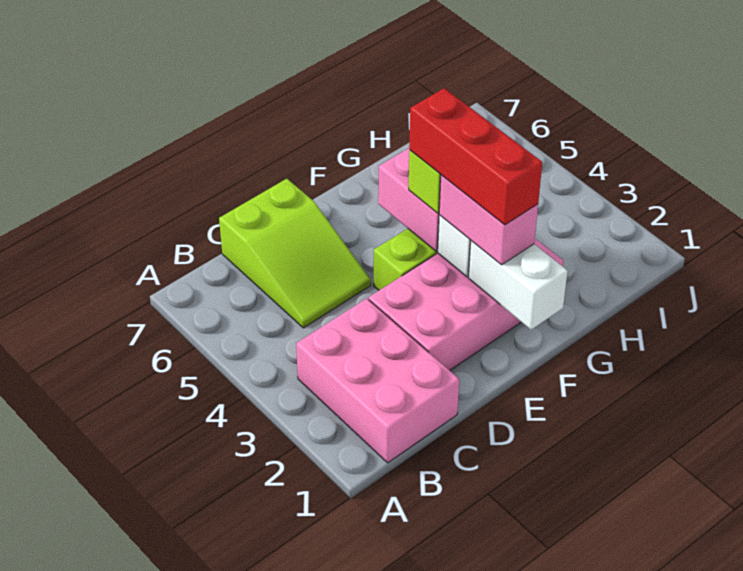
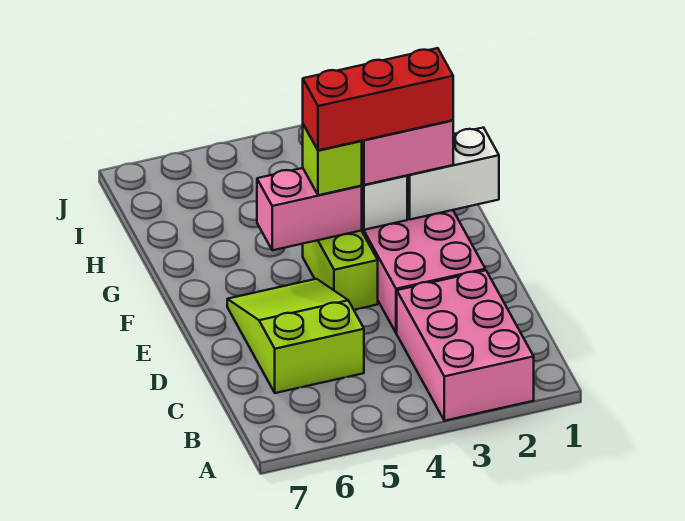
pink 2x3 brick [296,298,459,463] -> pink 2x3 brick turned to [397,270,534,421]
lime 2x3 slope [219,179,371,328] -> lime 2x3 slope turned to [227,279,364,393]

